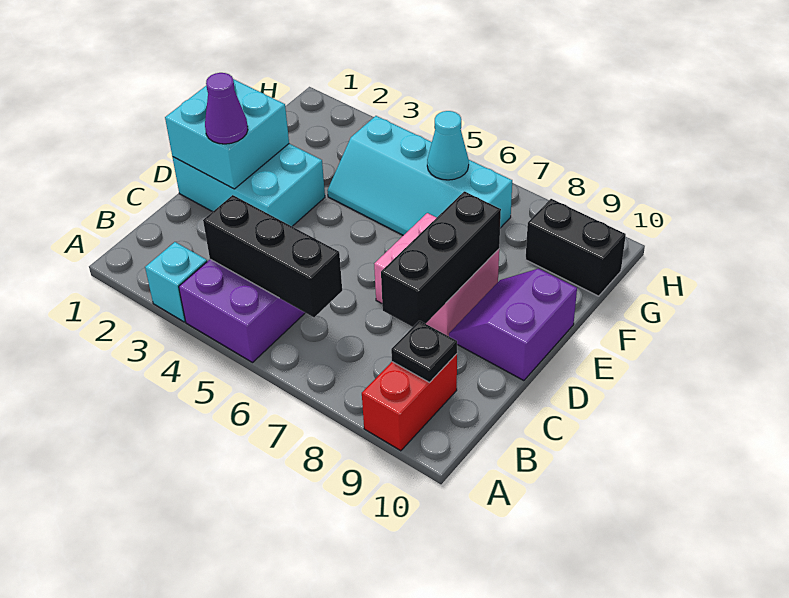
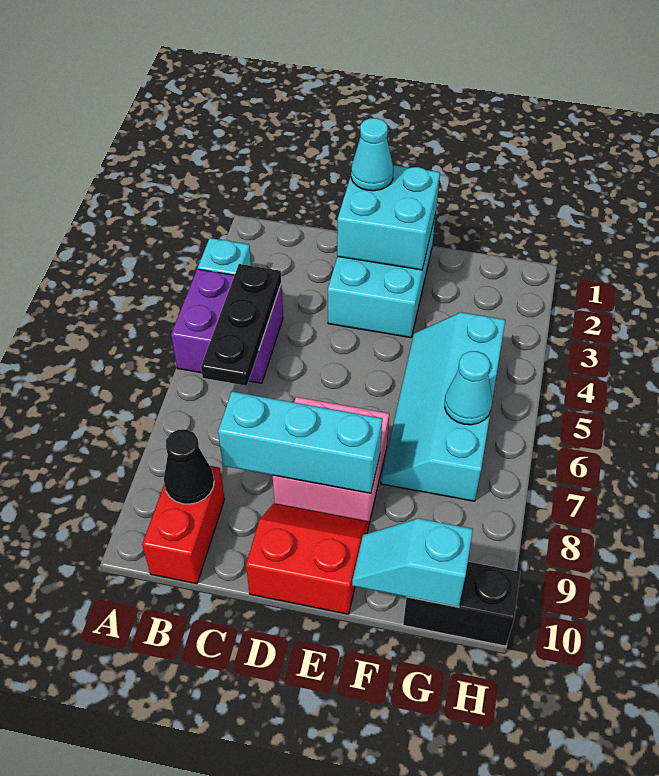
red 1x2 brick [362,354,457,451] -> red 1x2 brick turned to [142,466,225,584]
black 1x3 brick [203,195,342,317] -> black 1x3 plate [201,264,281,386]
black 1x1 plate [391,321,457,382] -> black 1x1 cone [164,429,214,504]
black 1x3 brick [381,191,501,327] -> cyan 1x3 brick [218,392,382,493]
none -> cyan 1x1 cone [351,118,393,191]
purple 1x1 cone [205,73,248,144] -> none
purple 2x2 slope [449,269,577,381] -> red 2x2 slope [246,503,369,614]
none -> cyan 1x2 slope [352,518,473,607]
black 1x2 brick [526,199,626,296] -> black 1x2 brick turned to [403,562,520,646]

